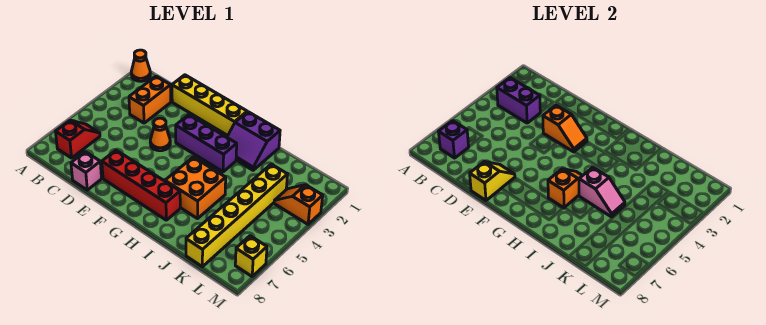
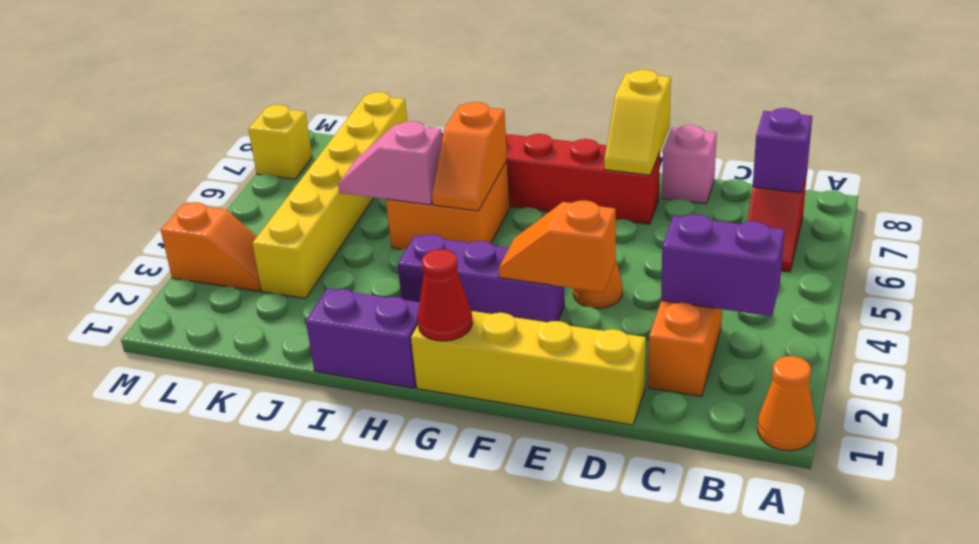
none -> red 1x1 cone [418,249,473,341]

